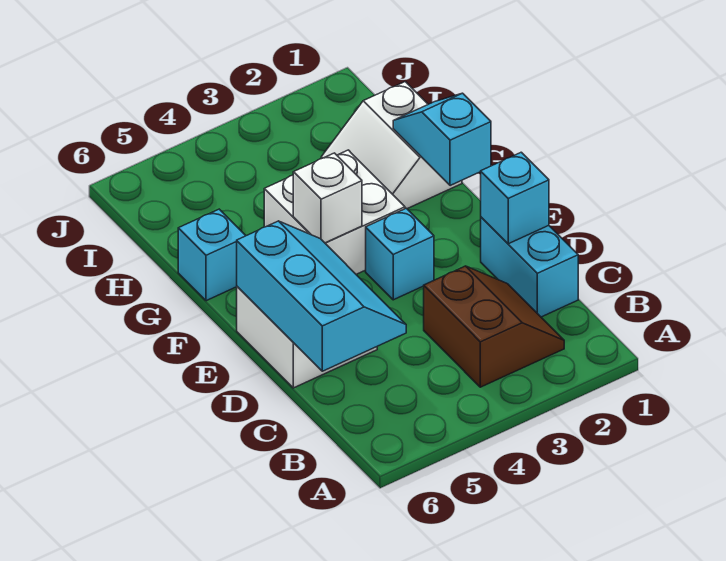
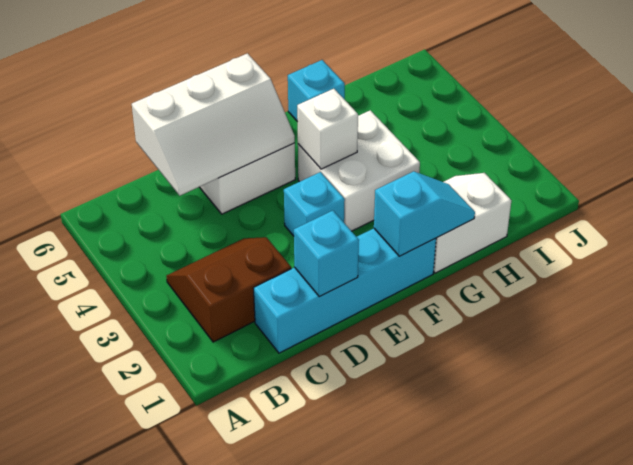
brown 2x2 slope [424,266,564,387] -> brown 2x2 slope turned to [167,237,291,342]
cyan 1x2 brick [481,217,578,317] -> cyan 1x4 brick [253,228,436,353]
cyan 2x3 slope [237,221,406,371] -> white 2x3 slope [132,53,295,196]

